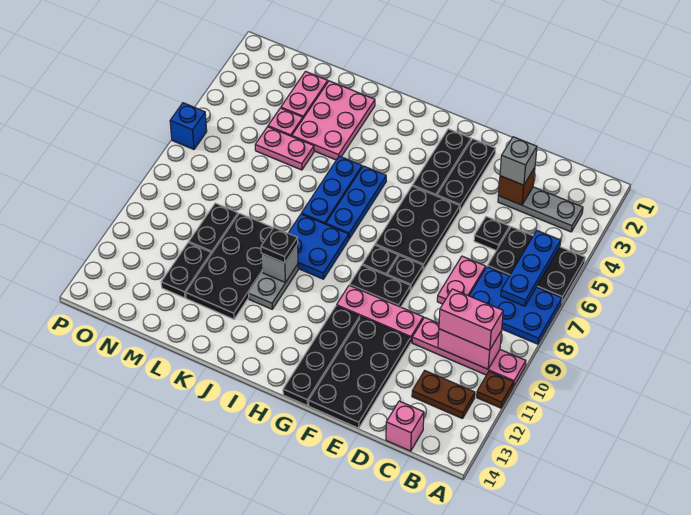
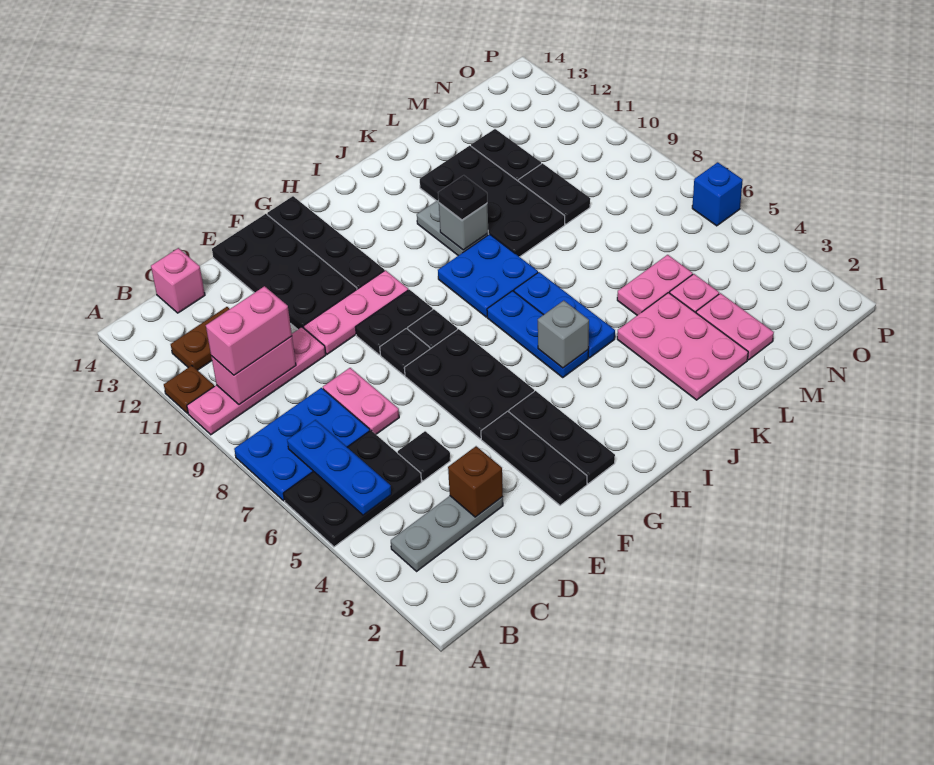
grey 1x1 brick [500,137,537,185] -> grey 1x1 brick moved to [538,301,589,368]

